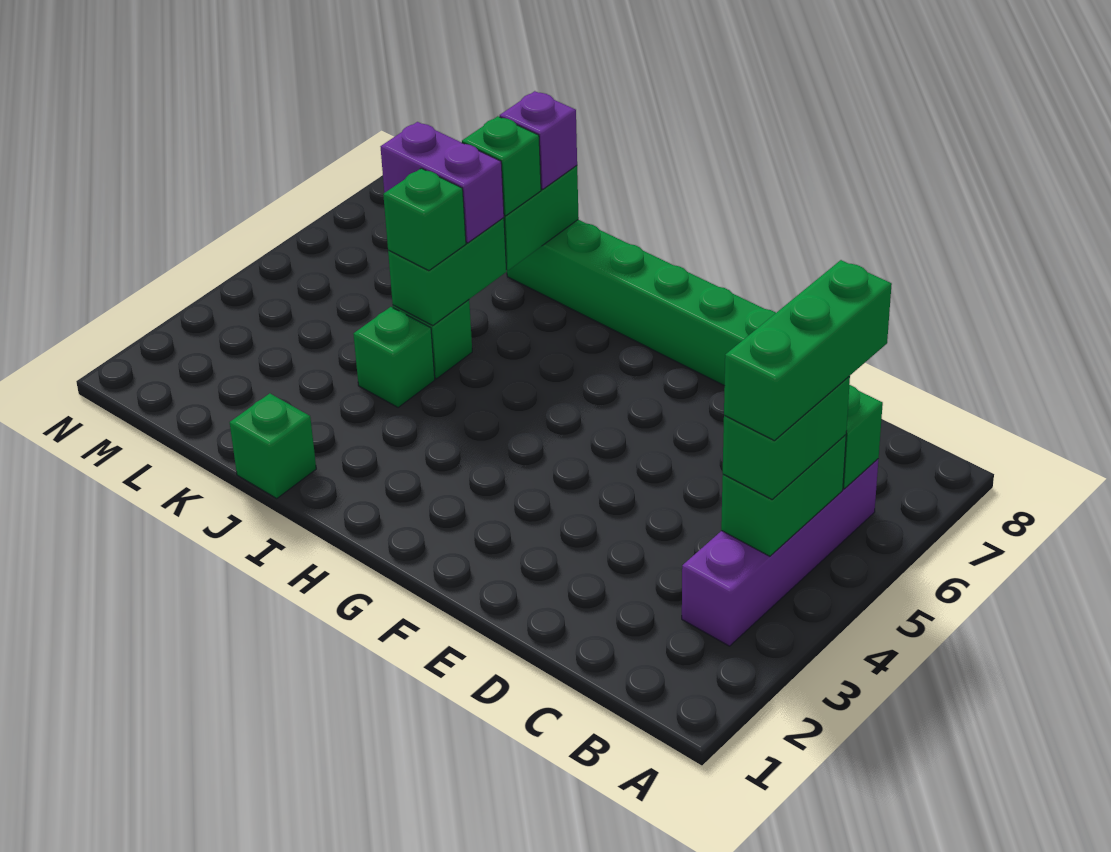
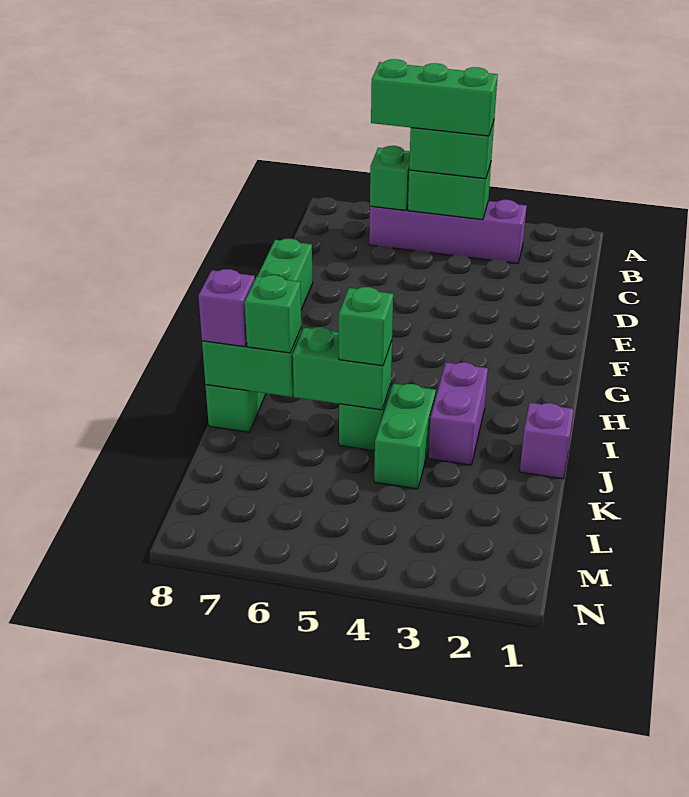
green 1x1 brick [230,393,316,498] -> purple 1x1 brick [520,403,574,479]
green 1x1 brick [354,307,435,408] -> green 1x2 brick [374,384,436,489]
purple 1x2 brick [380,122,504,243] -> purple 1x2 brick moved to [428,362,488,465]

